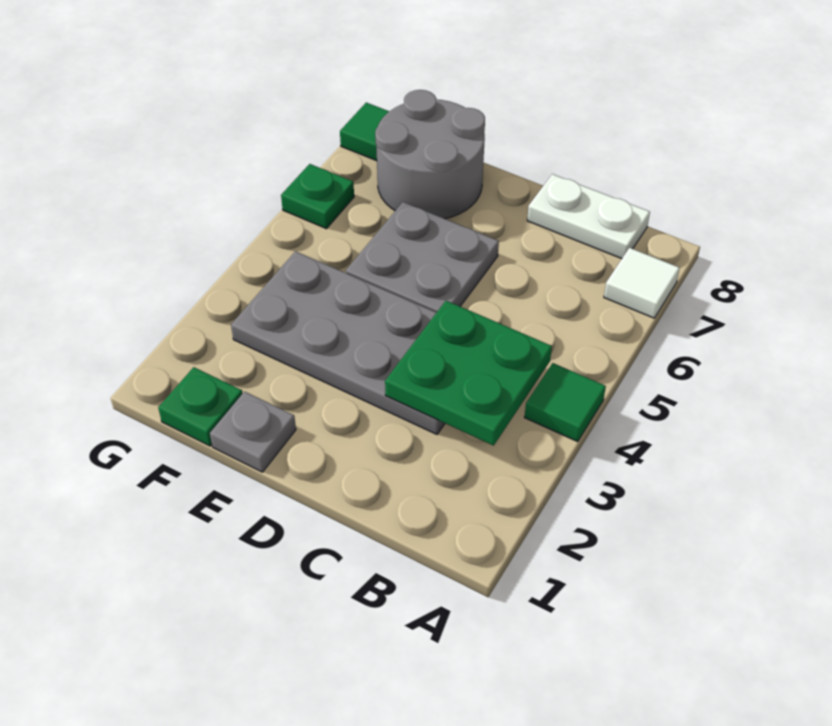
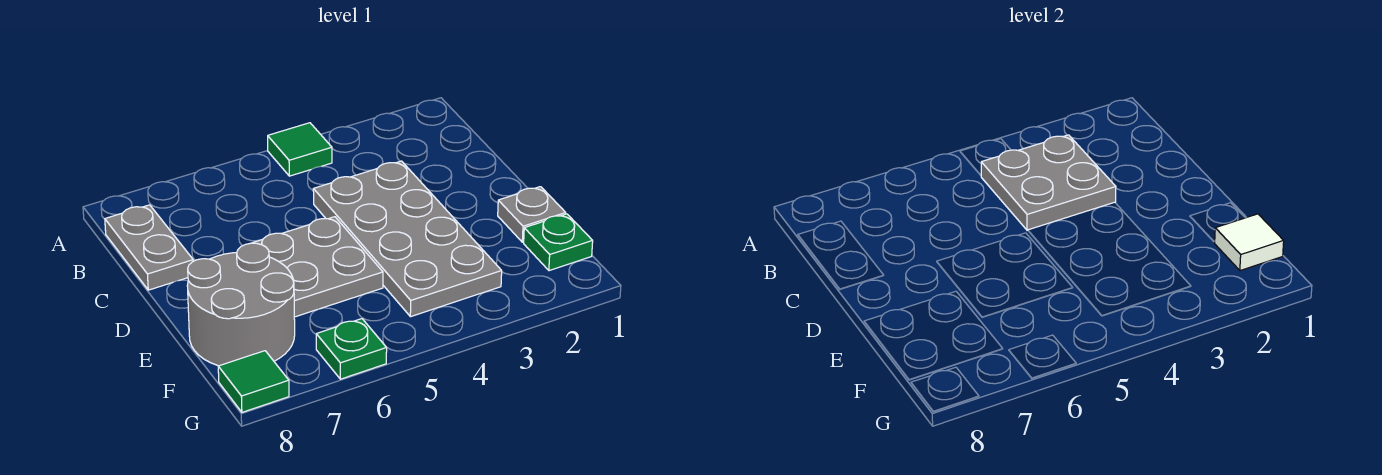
white 1x1 tile [604,248,680,318] -> white 1x1 tile moved to [1215,214,1284,271]
green 2x2 plate [385,301,552,446] -> grey 2x2 plate [981,135,1116,230]
white 1x2 plate [527,174,650,259] -> grey 1x2 plate [105,205,193,290]

